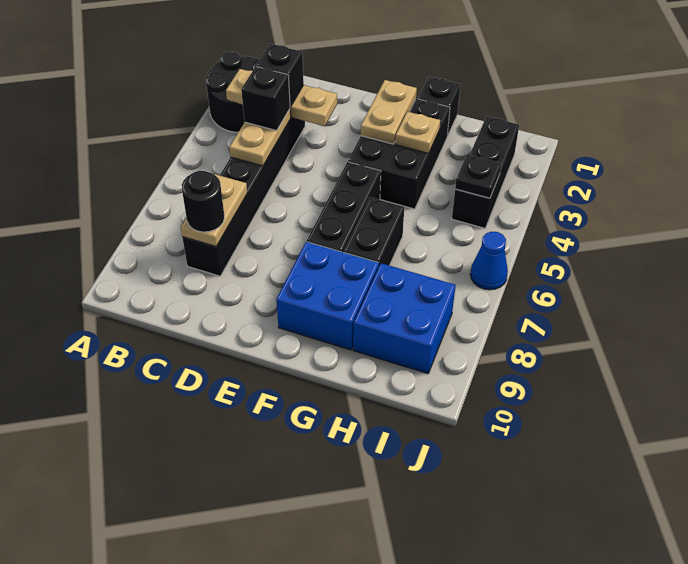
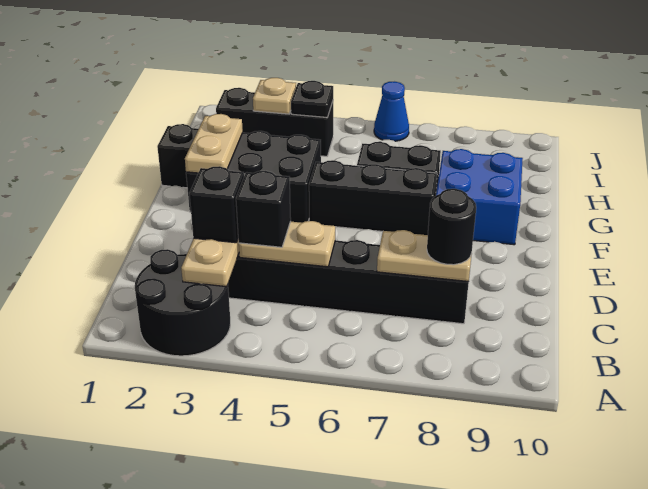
tan 1x2 plate [361,80,417,144] -> tan 1x2 plate turned to [185,114,243,173]
tan 1x1 plate [395,112,440,153] -> tan 1x1 plate moved to [253,78,296,114]
blue 2x2 brick [353,263,456,374] -> none

